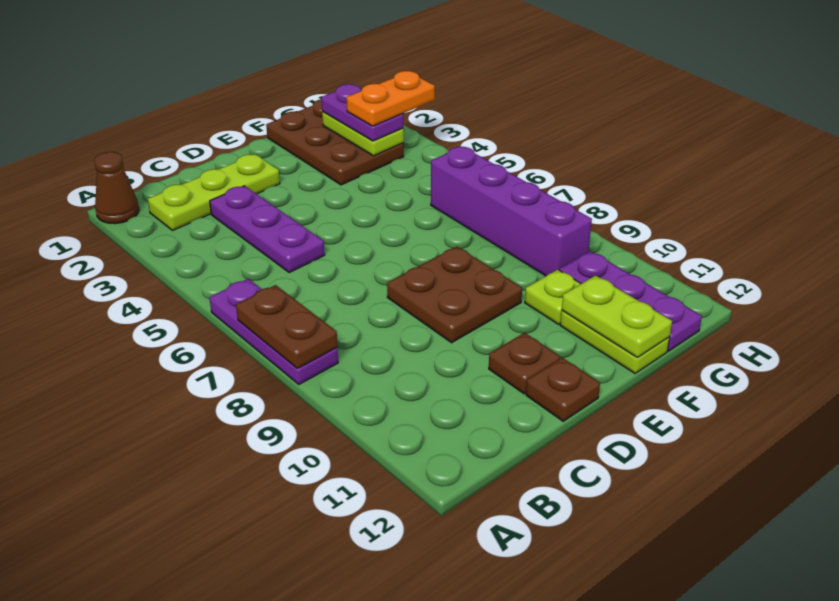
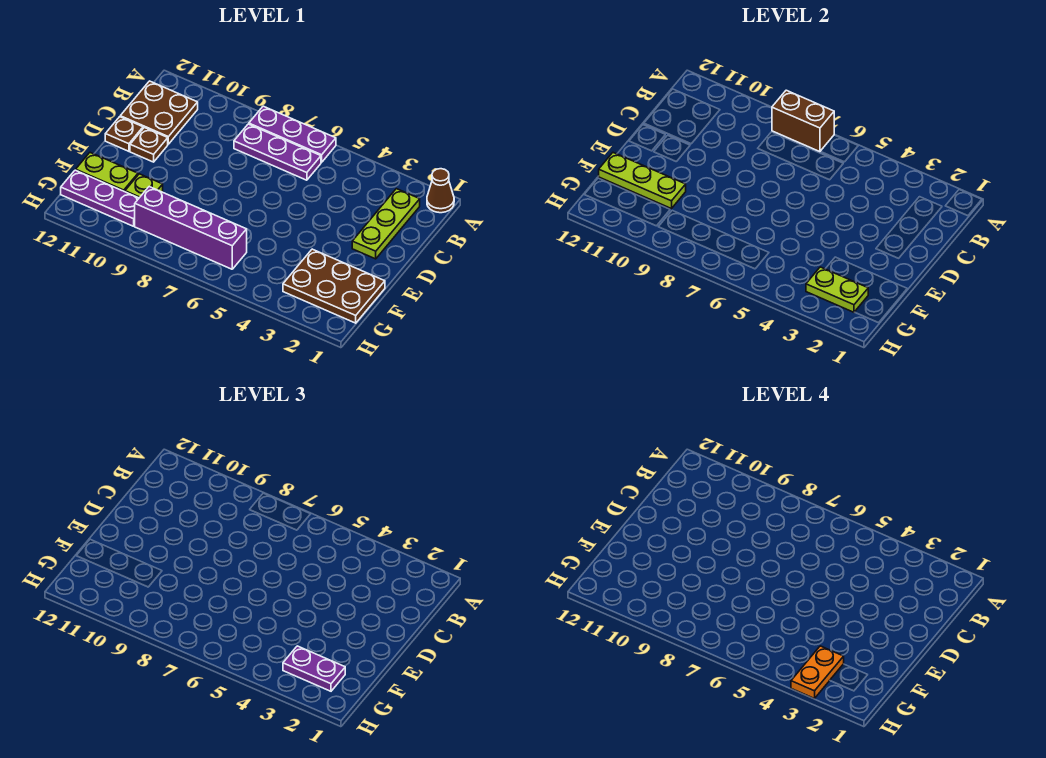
brown 1x2 plate [236,285,338,368] -> brown 1x2 brick [772,90,834,152]
purple 1x3 plate [210,186,325,273] -> purple 1x3 plate moved to [234,124,321,180]
brown 2x2 plate [387,247,522,343] -> brown 2x2 plate moved to [120,81,198,144]
lime 1x2 plate [562,276,672,357] -> lime 1x3 plate [599,153,686,209]

